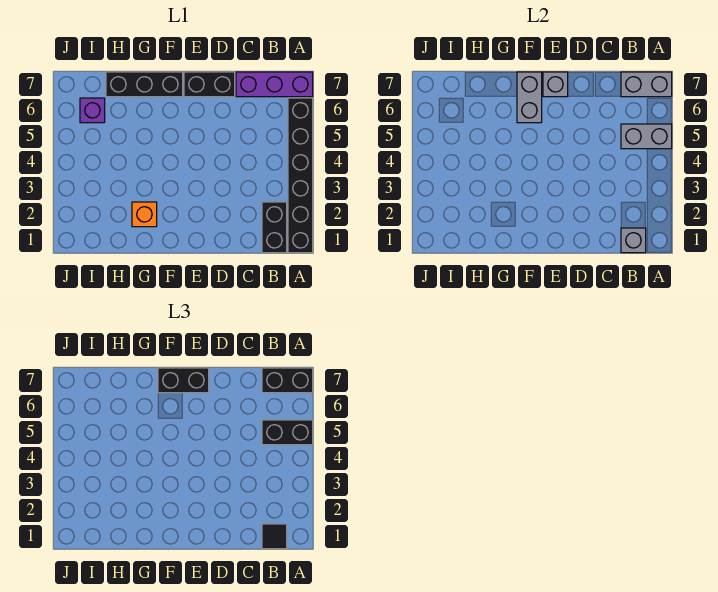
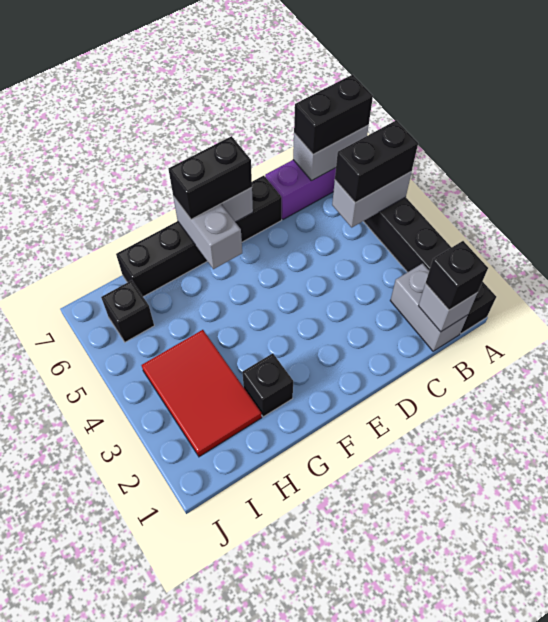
black 1x2 brick [262,202,287,253] -> grey 1x2 brick [390,263,468,351]
black 1x1 tile [262,524,287,549] -> black 1x1 brick [425,241,488,310]
orange 1x1 brick [132,202,157,227] -> black 1x1 brick [242,353,293,417]
none -> red 2x3 tile [141,330,262,457]
purple 1x1 brick [80,98,105,123] -> black 1x1 brick [101,280,154,342]

